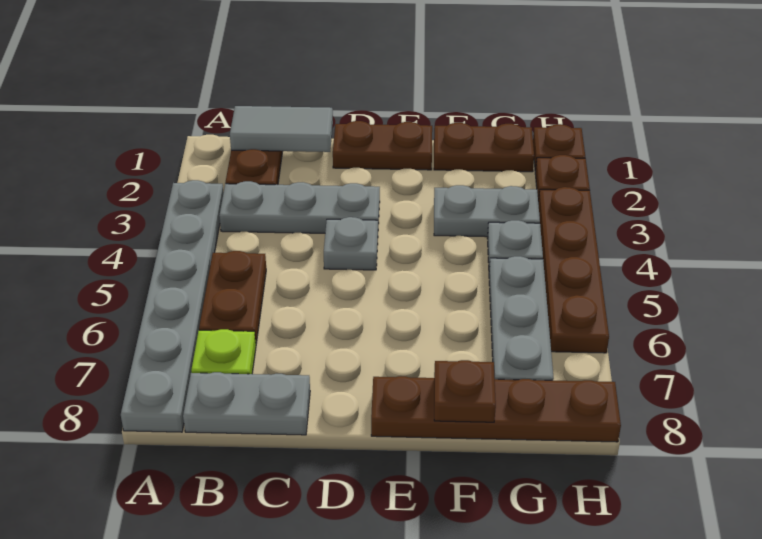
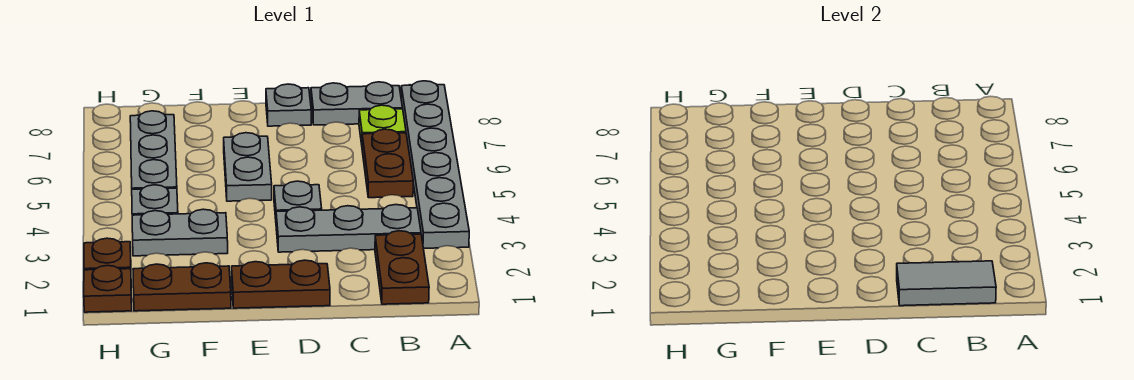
none -> grey 1x1 plate [266,84,311,126]
none -> grey 1x2 plate [224,133,272,201]
brown 1x4 plate [371,376,621,442] -> none
brown 1x1 plate [434,360,496,422] -> none
brown 1x4 plate [538,187,609,353] -> none

